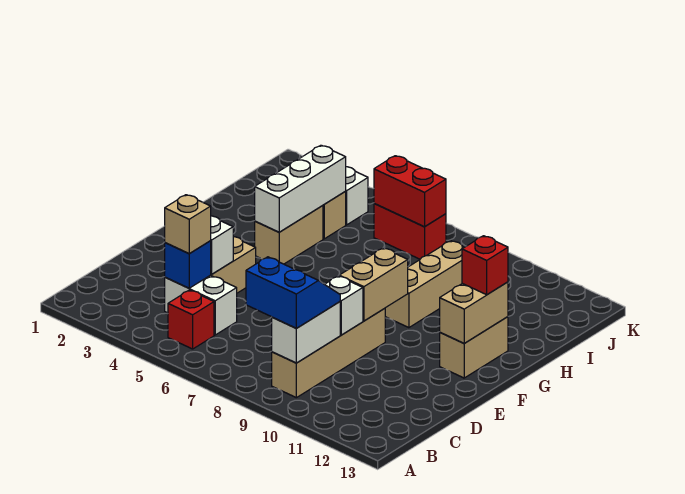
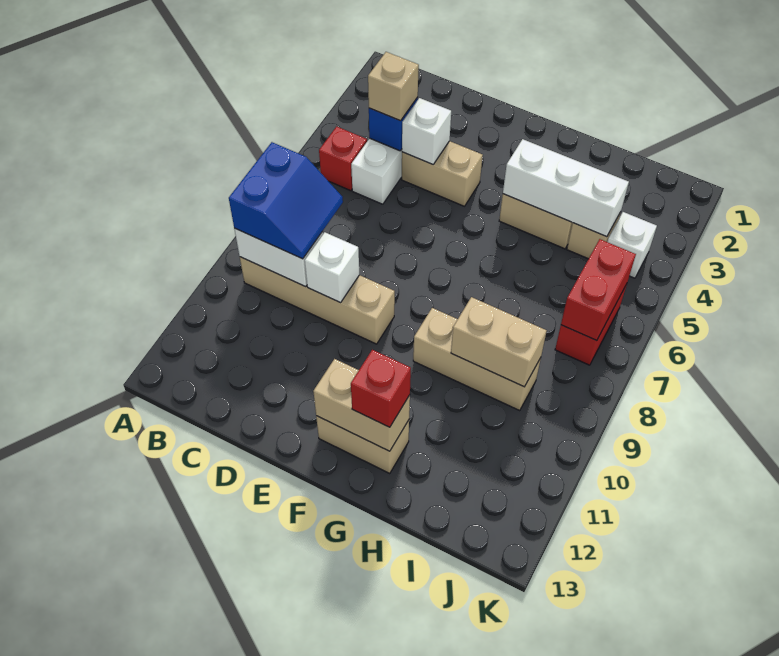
tan 1x2 brick [339,248,408,321] -> tan 1x2 brick moved to [451,297,547,387]

